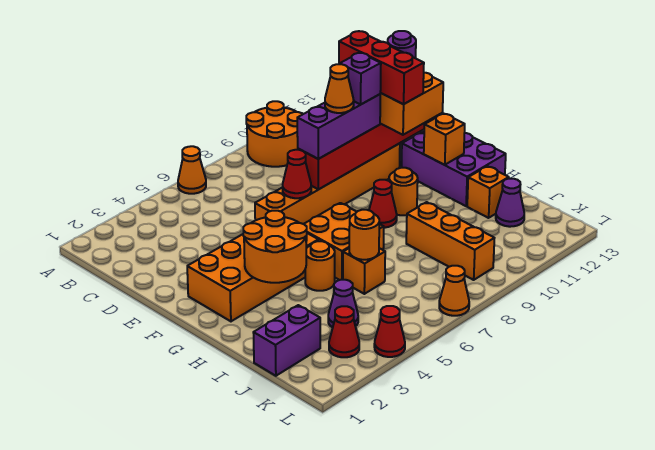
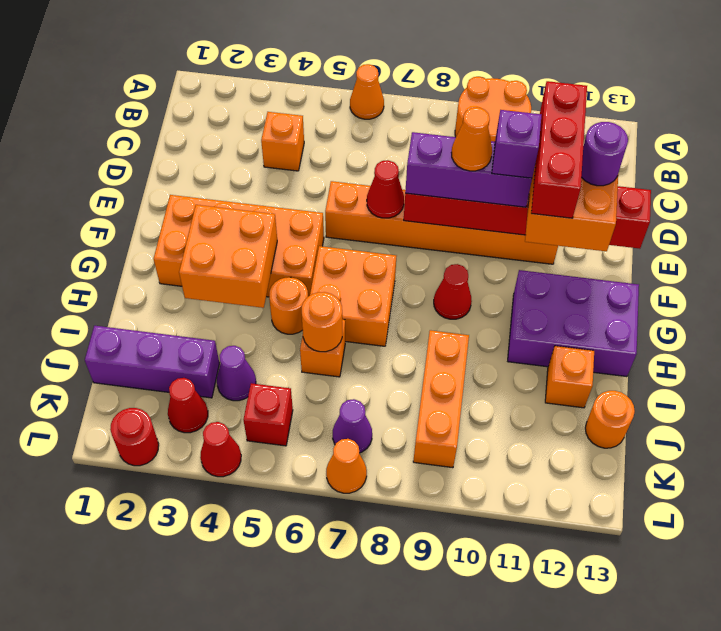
purple 2x3 brick [401,131,506,206] -> purple 2x3 brick turned to [508,270,639,377]
orange 2x2 round brick [243,211,307,283] -> orange 2x2 brick [179,205,277,308]
orange 1x1 round brick [389,168,418,215] -> orange 1x1 round brick moved to [585,391,635,448]
orange 1x1 brick [424,114,465,165] -> orange 1x1 brick moved to [261,112,304,171]
purple 1x2 brick [253,305,320,376] -> purple 1x3 brick [85,326,219,398]
purple 1x1 cone [496,179,524,227] -> purple 1x1 cone moved to [333,399,372,453]
none -> red 1x1 brick [243,383,293,446]
none -> red 1x1 round brick [110,408,159,466]

